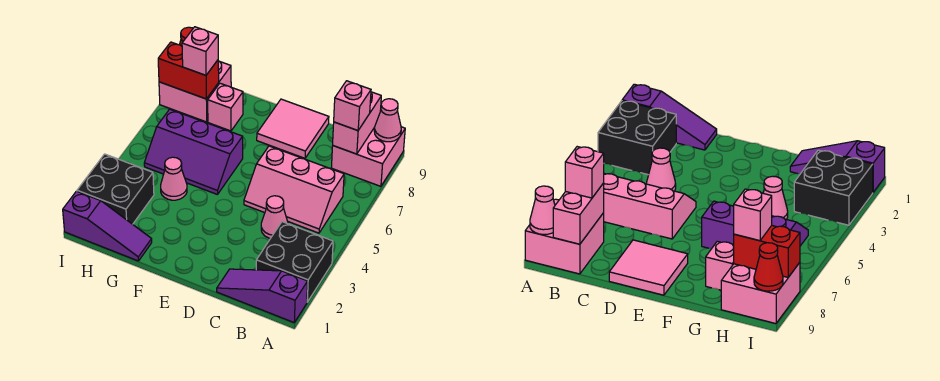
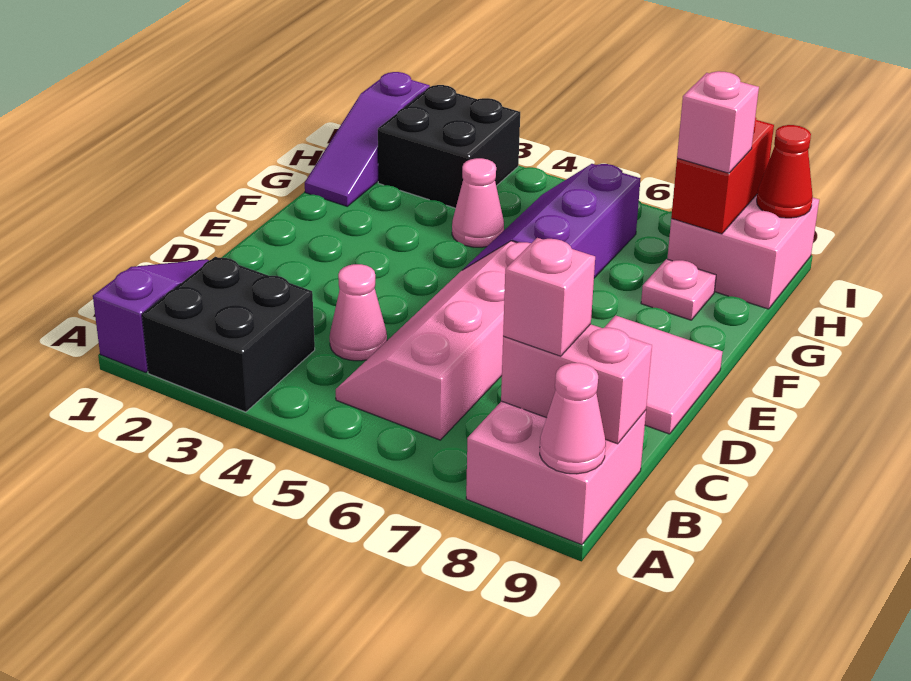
pink 2x3 slope [244,146,344,233] -> pink 2x4 slope [336,241,531,440]
pink 1x1 brick [208,83,243,131] -> pink 1x1 plate [641,259,716,320]

